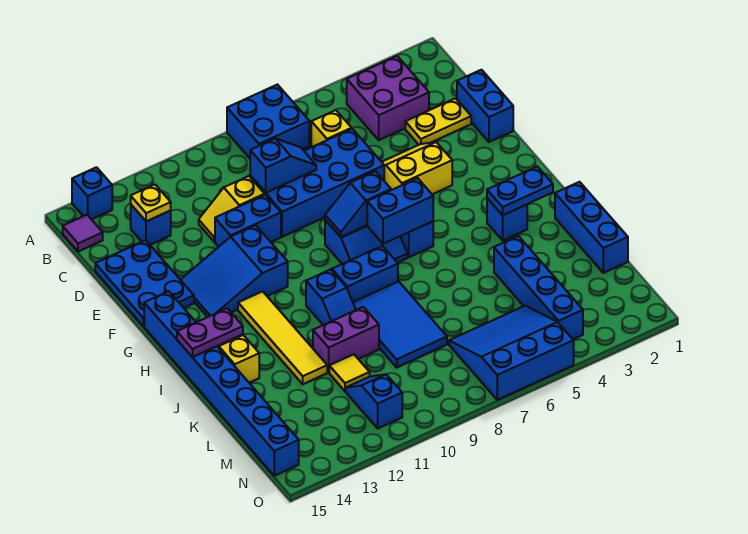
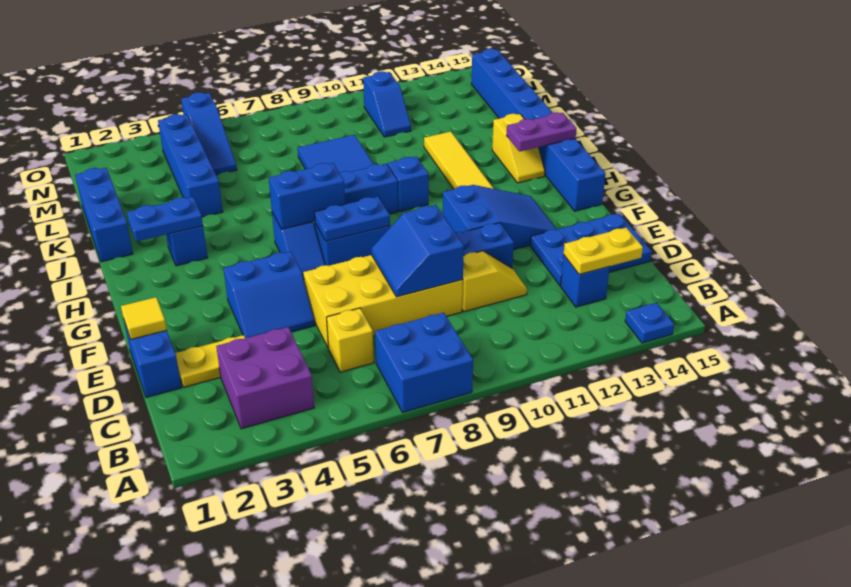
blue 1x1 brick [72,167,112,219] -> blue 1x1 plate [625,303,674,343]
purple 1x1 tile [63,215,103,252] -> none
yellow 1x1 plate [131,185,171,221] -> yellow 1x2 plate [564,228,643,275]
blue 2x4 brick [250,129,384,237] -> yellow 2x4 brick [303,255,463,348]
blue 1x2 slope [250,139,316,193] -> blue 2x2 slope [371,205,464,297]
blue 2x3 plate [95,240,194,326] -> blue 2x3 plate turned to [530,214,652,286]
yellow 2x2 slope [382,142,452,194] -> blue 2x2 slope [223,251,315,338]
blue 1x2 slope [325,171,391,237] -> blue 1x2 plate [314,197,390,241]
purple 1x2 brick [313,307,379,372] -> none
yellow 1x1 tile [329,354,370,391] -> yellow 1x1 tile moved to [121,297,167,339]
blue 3x3 slope [449,306,574,400] -> blue 1x3 slope [181,92,237,175]

